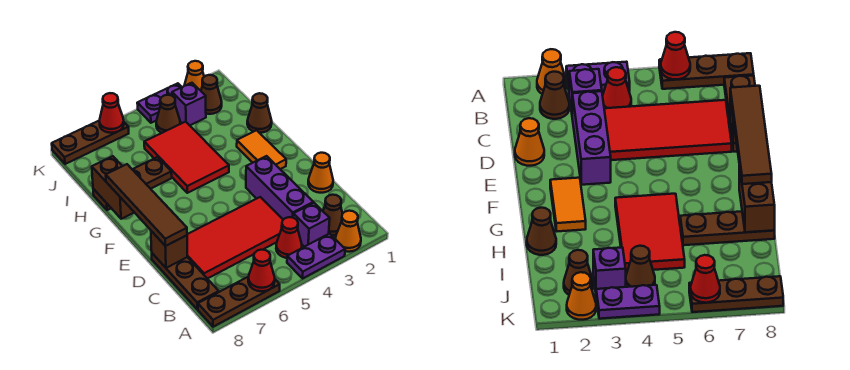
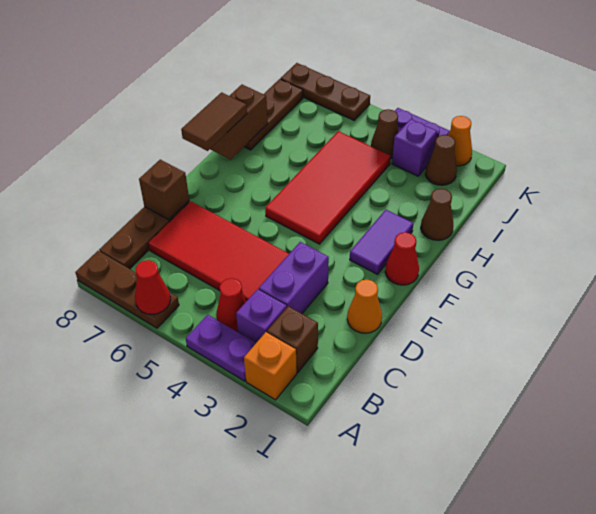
orange 1x1 cone [336,211,361,252] -> orange 1x1 brick [244,332,297,400]
brown 1x1 cone [323,195,342,235] -> brown 1x1 brick [267,306,318,373]
purple 1x3 brick [246,156,313,220] -> purple 1x2 brick [259,242,329,314]
brown 1x4 tile [106,164,187,246] -> brown 1x2 tile [181,92,247,151]
orange 1x2 tile [237,130,286,169] -> purple 1x2 tile [350,210,413,274]
red 2x3 tile [144,122,229,193] -> red 2x4 tile [265,131,391,244]
brown 1x3 plate [93,157,172,210] -> brown 1x3 plate turned to [244,79,303,150]
red 1x1 cone [99,93,124,133] -> red 1x1 cone moved to [385,232,419,285]

